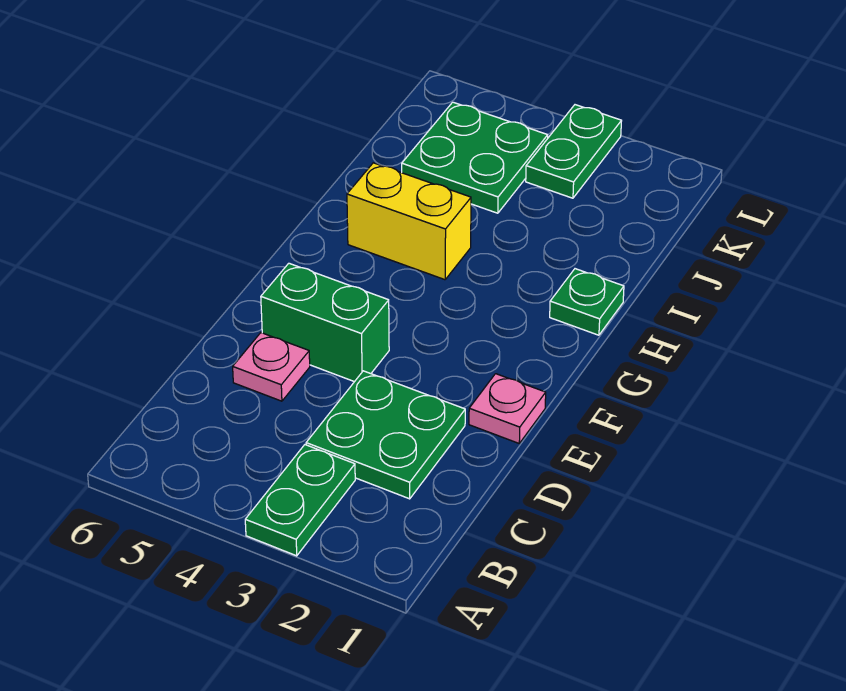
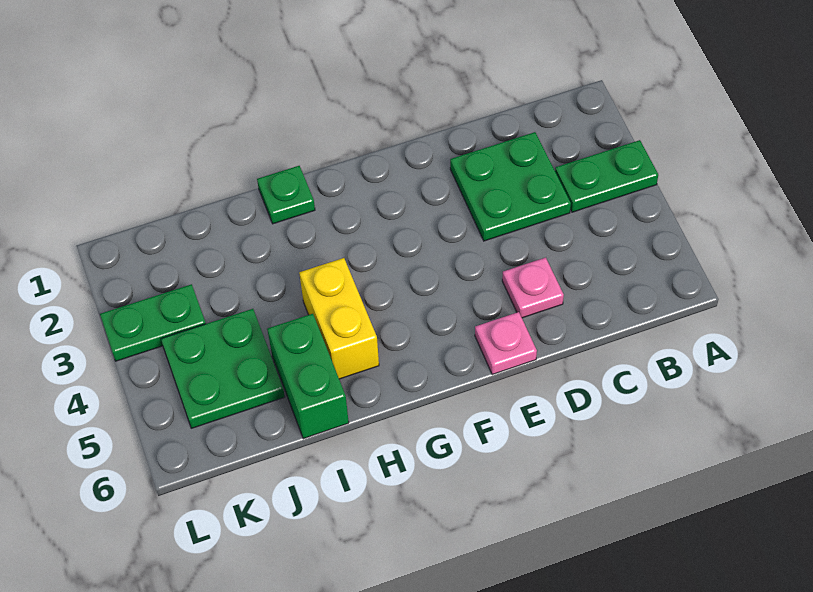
pink 1x1 plate [469,374,546,443] -> pink 1x1 plate moved to [475,312,537,375]
green 1x2 brick [261,263,389,382] -> green 1x2 brick moved to [267,314,349,439]

